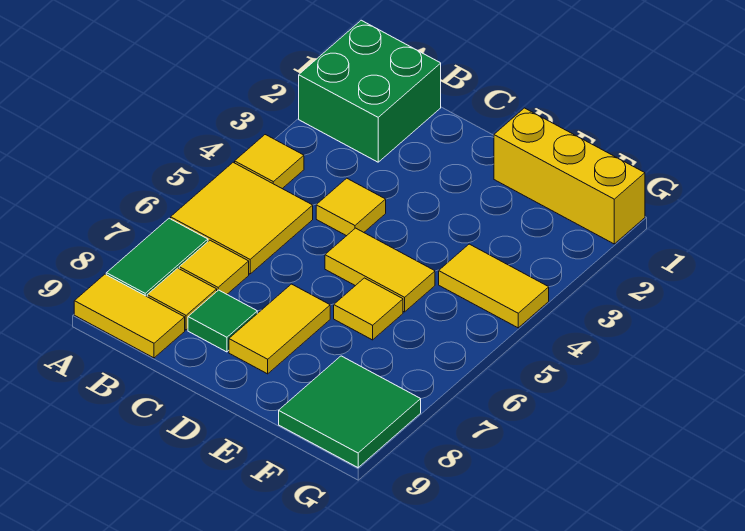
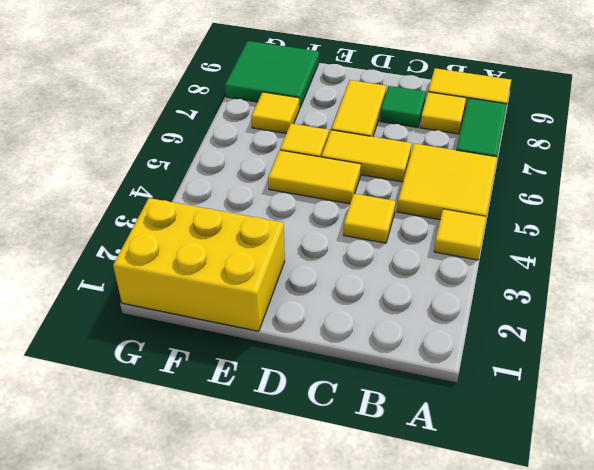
green 2x2 brick [299,20,441,162] -> none
yellow 1x1 tile [179,240,249,294] -> yellow 1x1 tile moved to [251,92,299,133]
yellow 1x3 brick [494,108,645,244] -> yellow 2x3 brick [113,198,285,331]
yellow 1x2 tile [439,244,549,328] -> yellow 1x2 tile moved to [321,130,412,182]

